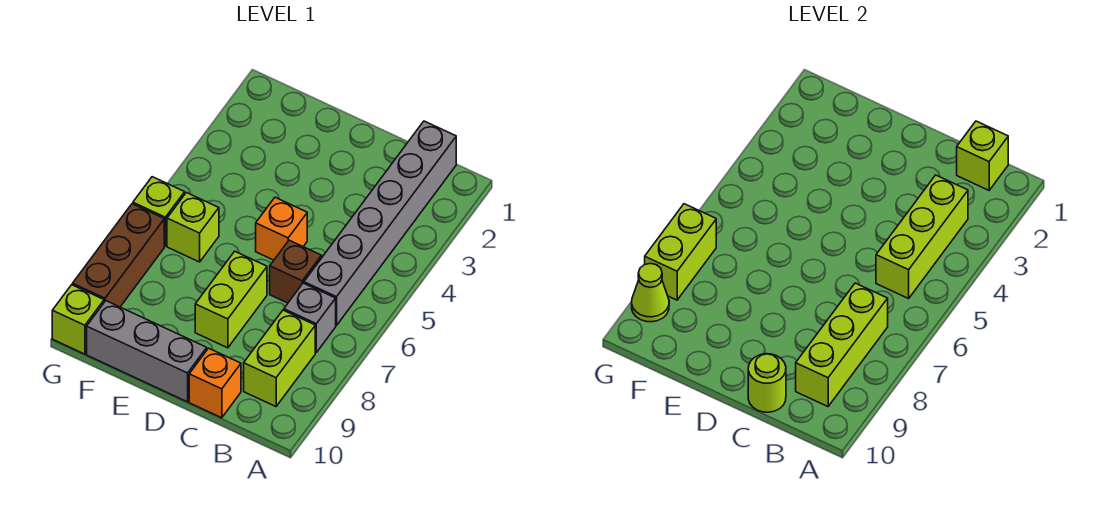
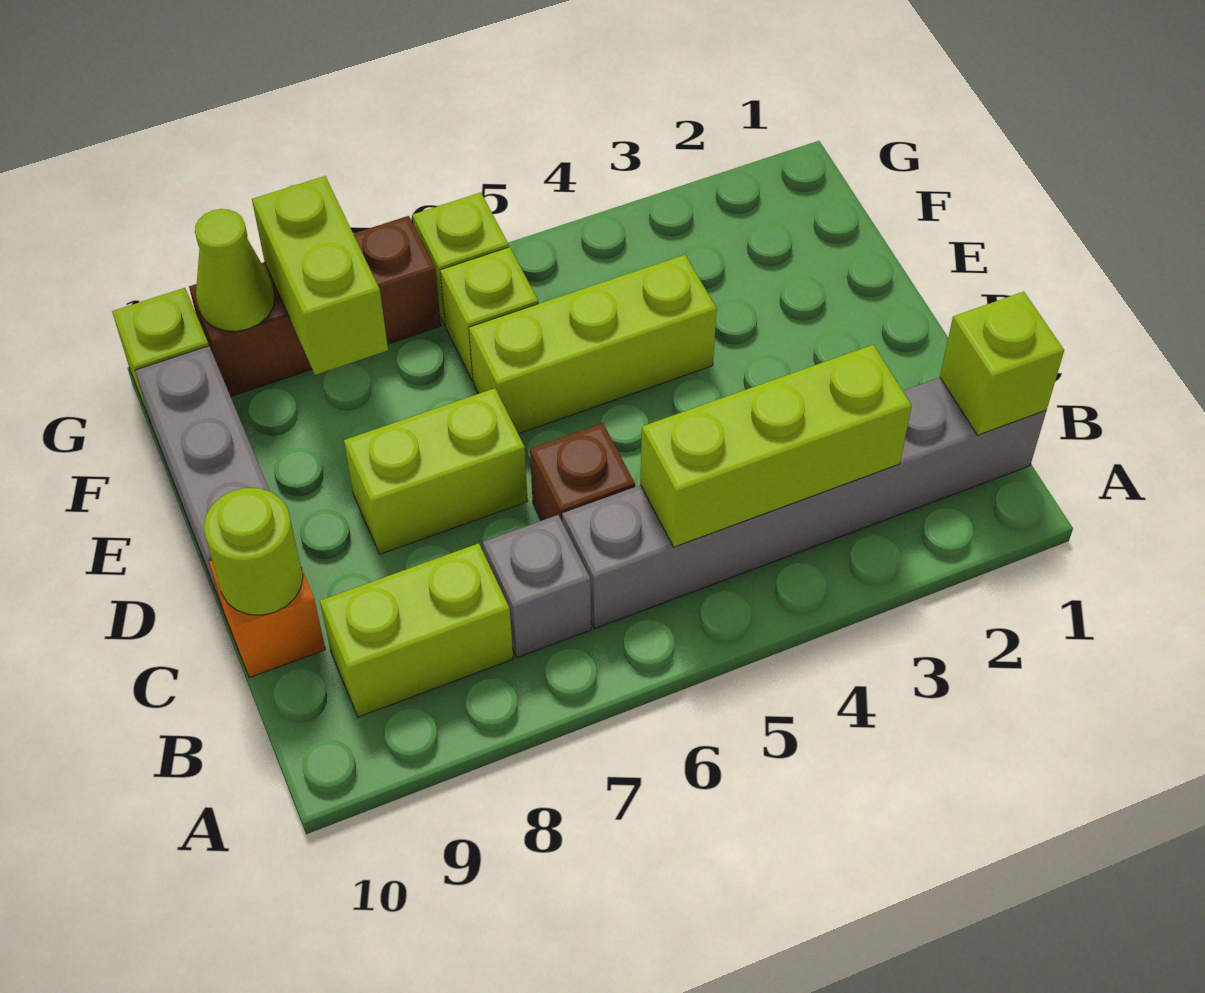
lime 1x3 brick [796,283,888,407] -> lime 1x3 brick moved to [469,255,717,434]
orange 1x1 brick [256,197,307,260] -> none
lime 1x2 brick [645,204,716,300] -> lime 1x2 brick turned to [252,176,388,375]

